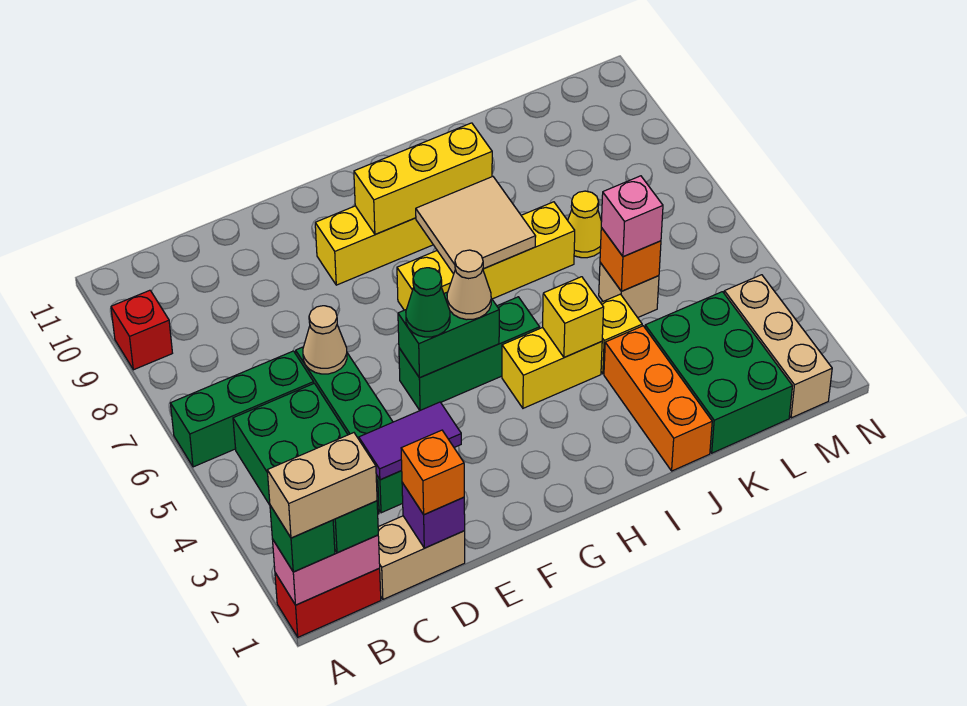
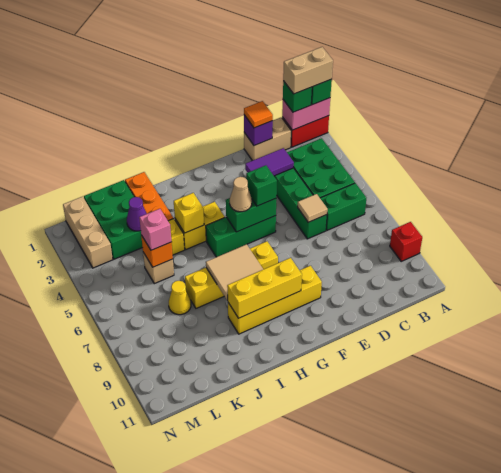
green 1x3 brick [170,351,314,467] -> green 1x2 brick [320,183,366,230]
orange 1x1 brick [401,430,464,515] -> orange 1x1 tile [244,101,273,128]
tan 1x1 cone [303,306,347,374] -> tan 1x1 tile [298,194,328,222]
green 1x1 cone [406,268,450,337] -> green 1x1 brick [246,165,277,206]
none -> purple 1x1 cone [127,197,147,231]

